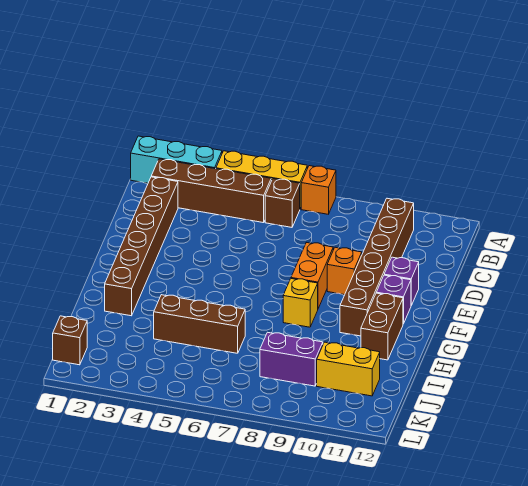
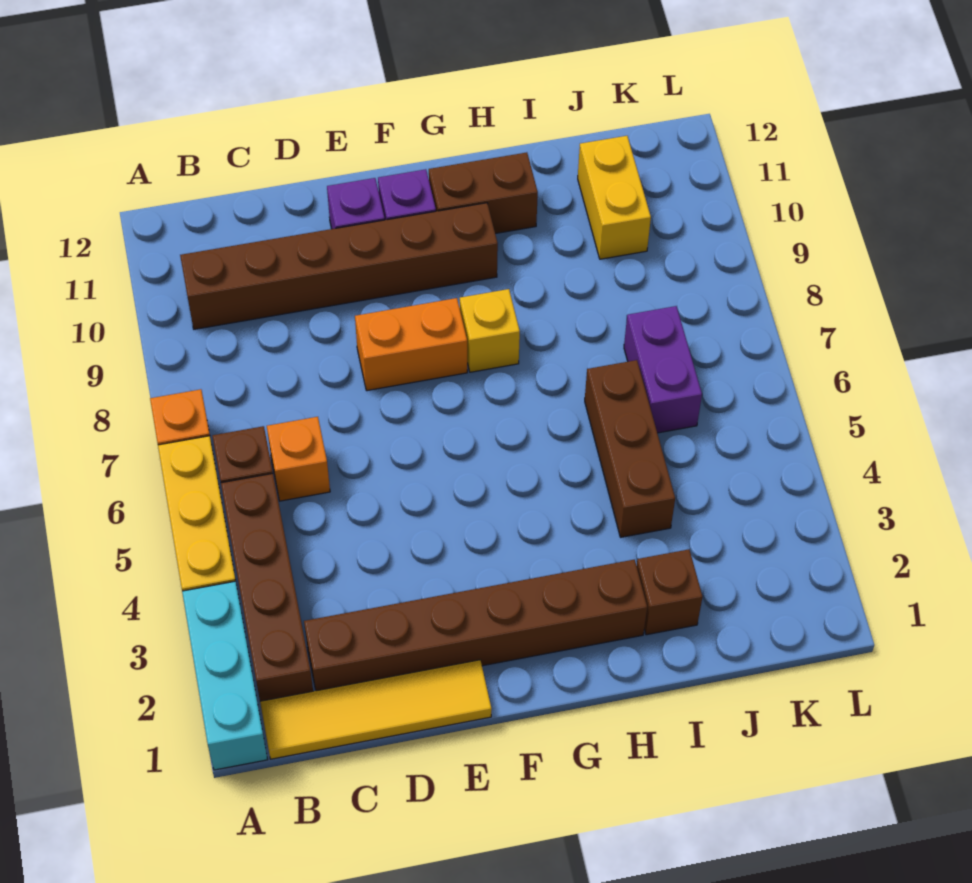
none -> yellow 1x4 tile [260,660,492,759]
orange 1x1 brick [327,247,362,295] -> orange 1x1 brick moved to [267,417,330,501]
purple 1x2 brick [260,332,323,386] -> purple 1x2 brick moved to [624,306,702,433]
brown 1x1 brick [53,316,87,365] -> brown 1x1 brick moved to [637,549,703,635]

